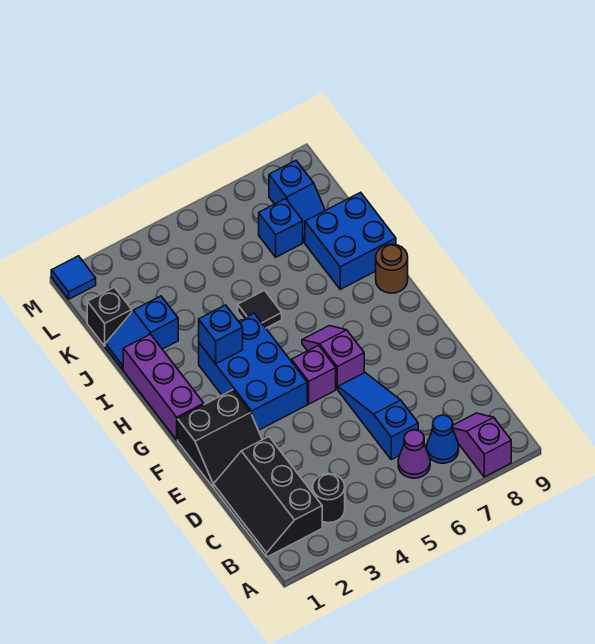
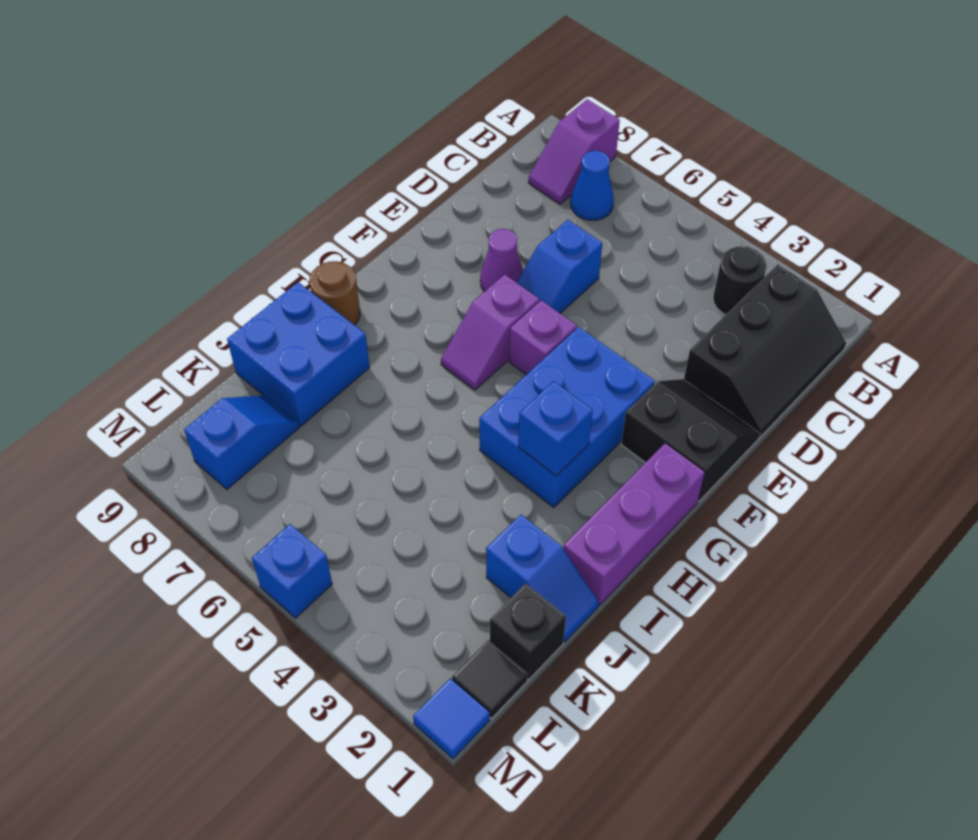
purple 1x1 cone [398,430,430,478] -> purple 1x1 cone moved to [480,229,523,292]
blue 1x3 slope [338,373,418,460] -> blue 1x2 slope [517,220,602,313]
black 1x1 tile [238,290,282,328] -> black 1x1 tile moved to [452,640,528,718]
blue 1x1 brick [259,199,303,257] -> blue 1x1 brick moved to [252,524,332,618]

